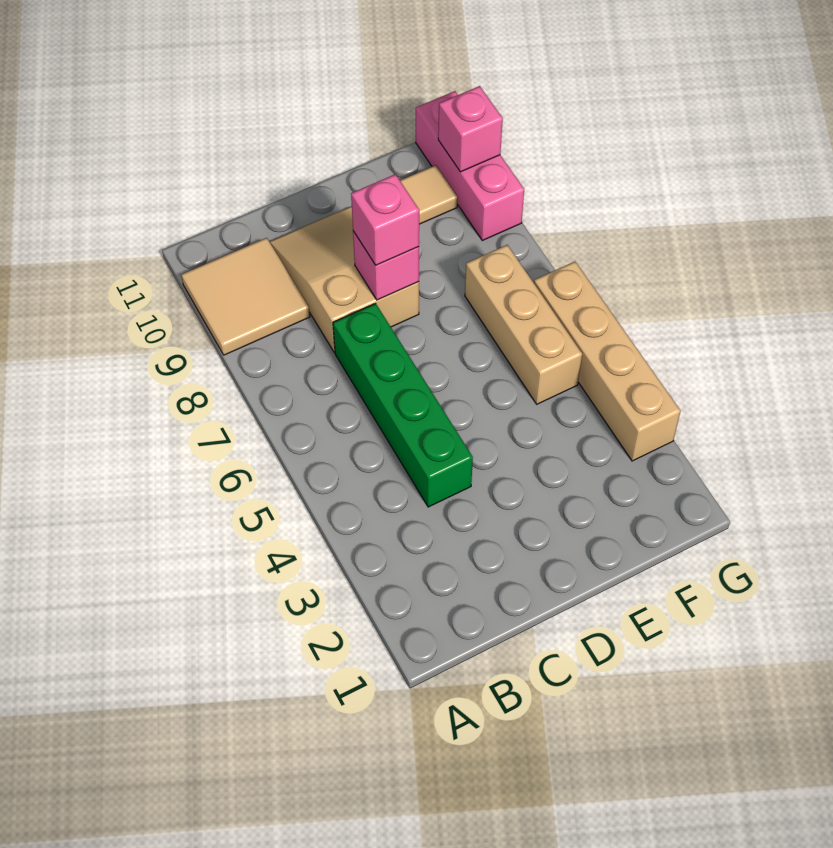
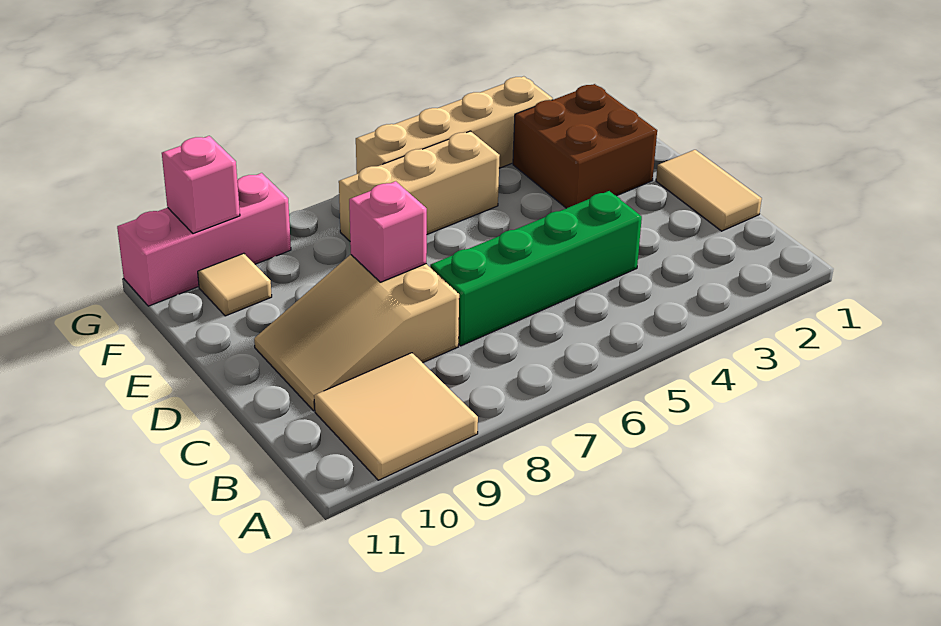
none -> tan 1x2 tile [656,150,762,231]
pink 1x1 brick [351,174,419,265] -> none
none -> brown 2x2 brick [513,84,657,208]

